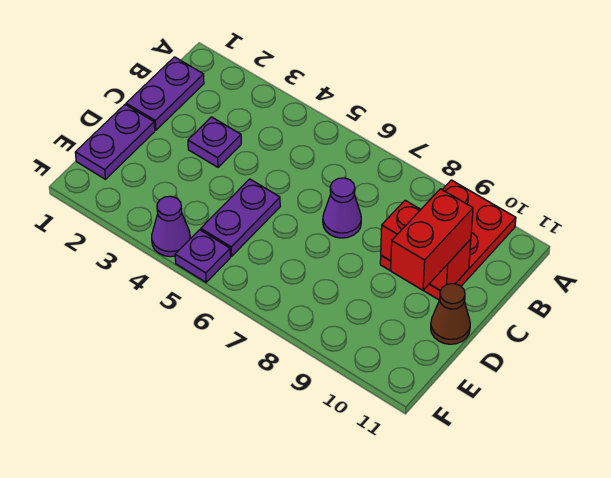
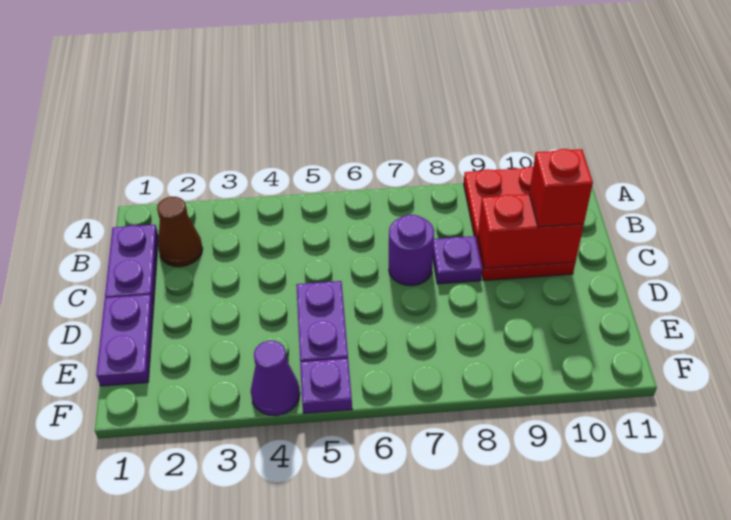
purple 1x1 plate [188,117,241,167] -> purple 1x1 plate moved to [433,236,482,284]
purple 1x1 cone [323,178,361,238] -> purple 1x1 round brick [389,215,434,286]
red 1x2 brick [391,189,473,290] -> red 1x1 brick [529,149,593,227]
brown 1x1 cone [431,284,470,344] -> brown 1x1 cone moved to [157,197,203,267]

